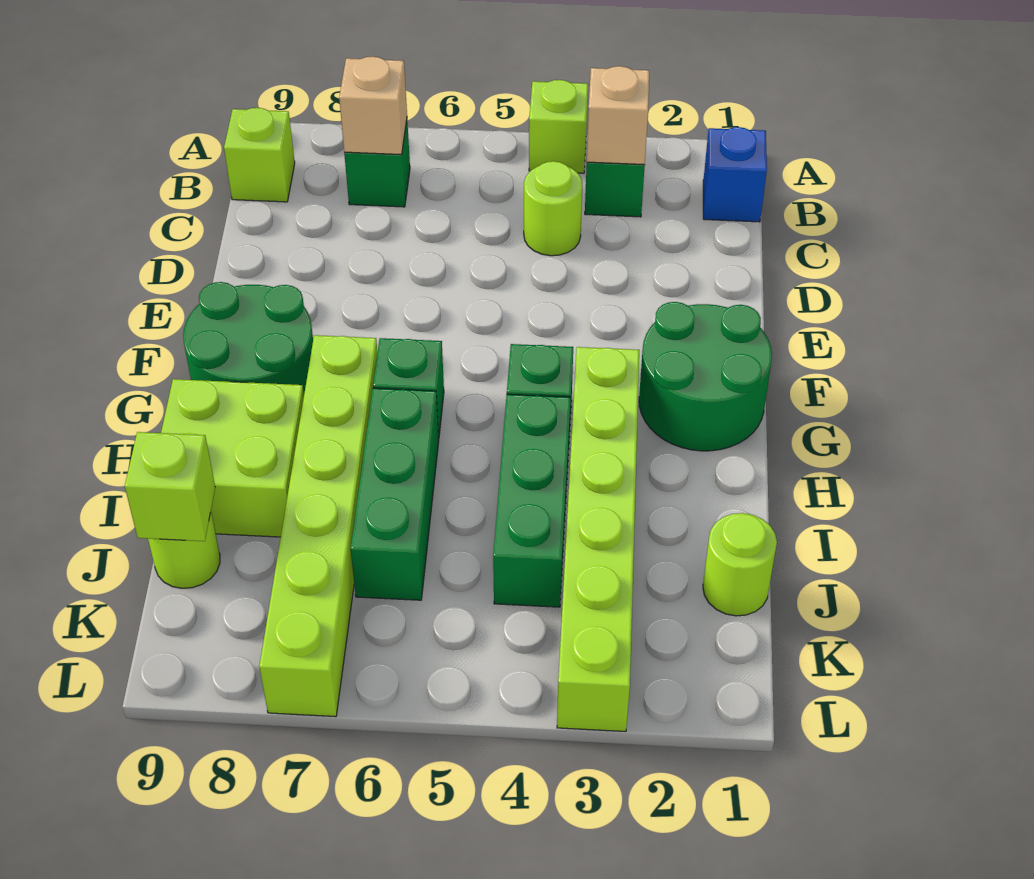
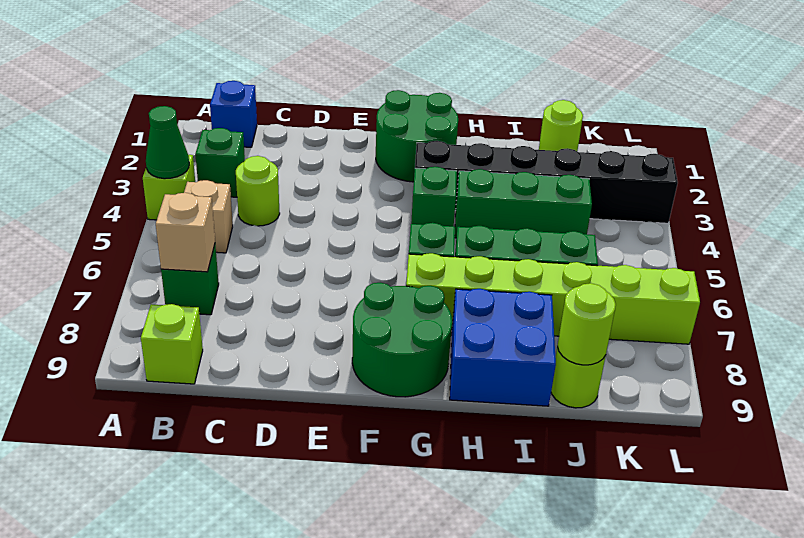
none -> green 1x1 cone [146,106,189,179]
tan 1x1 brick [587,66,649,165] -> tan 1x1 brick moved to [184,180,233,253]
lime 1x6 brick [557,347,639,732] -> black 1x6 brick [415,141,678,223]
lime 2x2 brick [161,379,304,537] -> blue 2x2 brick [450,289,556,406]
lime 1x1 brick [125,432,215,541] -> lime 1x1 round brick [557,283,616,365]

